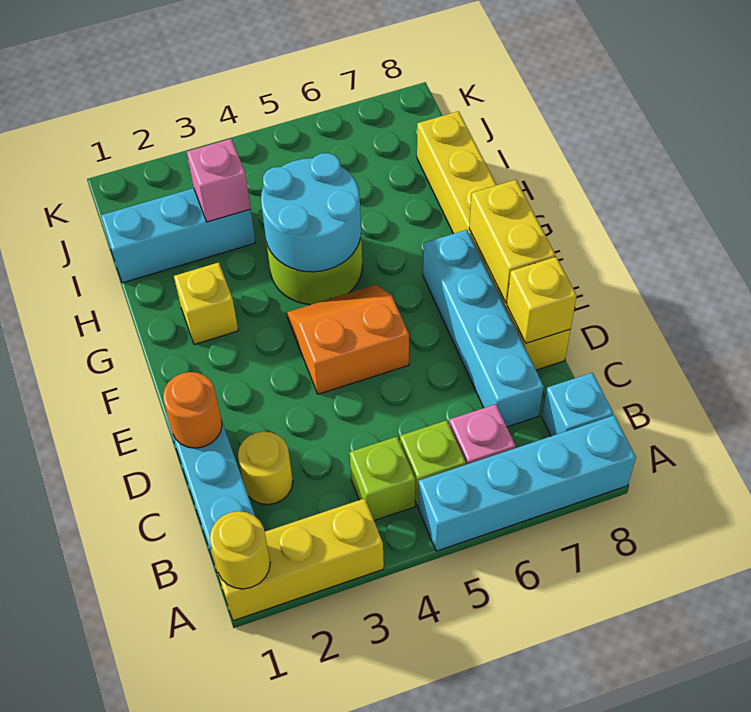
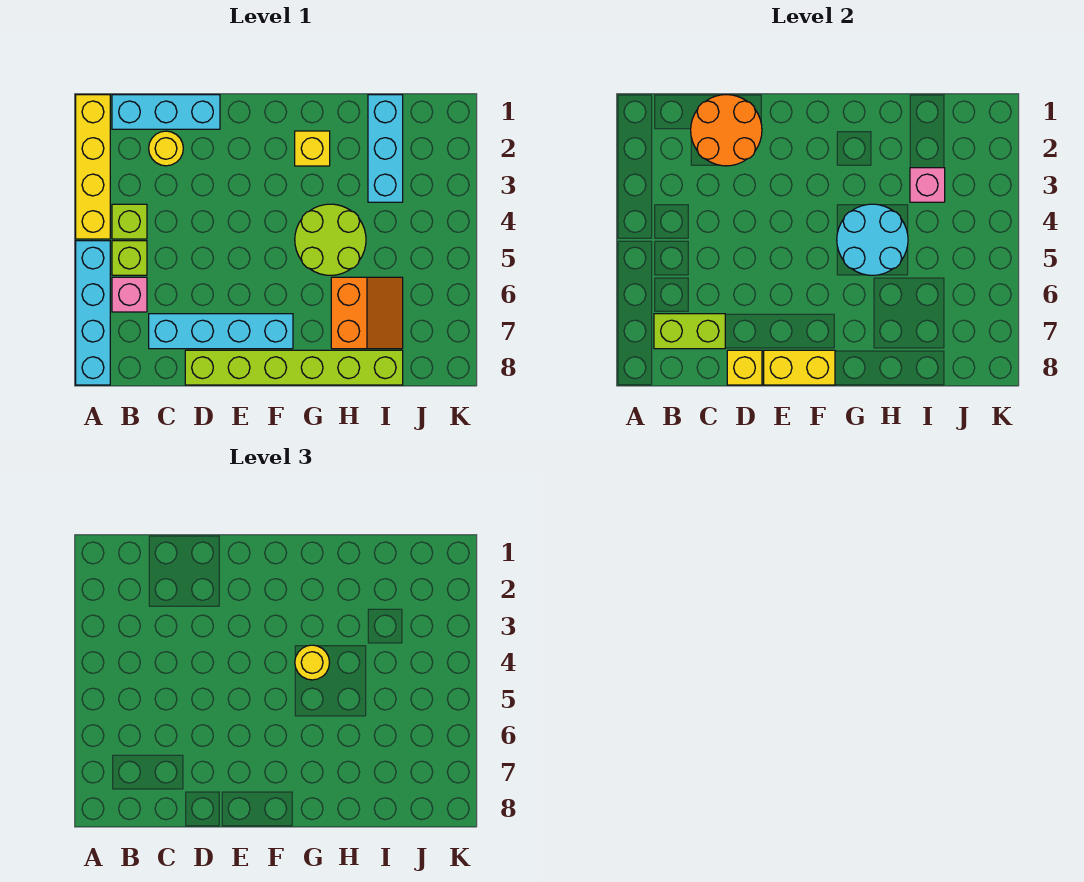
yellow 1x3 brick [211,498,384,621] -> yellow 1x4 brick [76,95,110,239]
yellow 1x1 round brick [210,511,270,589] -> yellow 1x1 round brick moved to [295,645,330,680]
none -> lime 1x2 brick [654,314,725,349]
cyan 1x1 brick [542,373,613,436] -> none
orange 1x1 round brick [163,372,222,448] -> orange 2x2 round brick [691,95,762,166]
yellow 1x6 brick [417,111,570,370] -> lime 1x6 brick [185,350,403,385]
orange 2x2 slope [287,285,409,394] -> orange 2x2 slope moved to [331,277,403,349]

